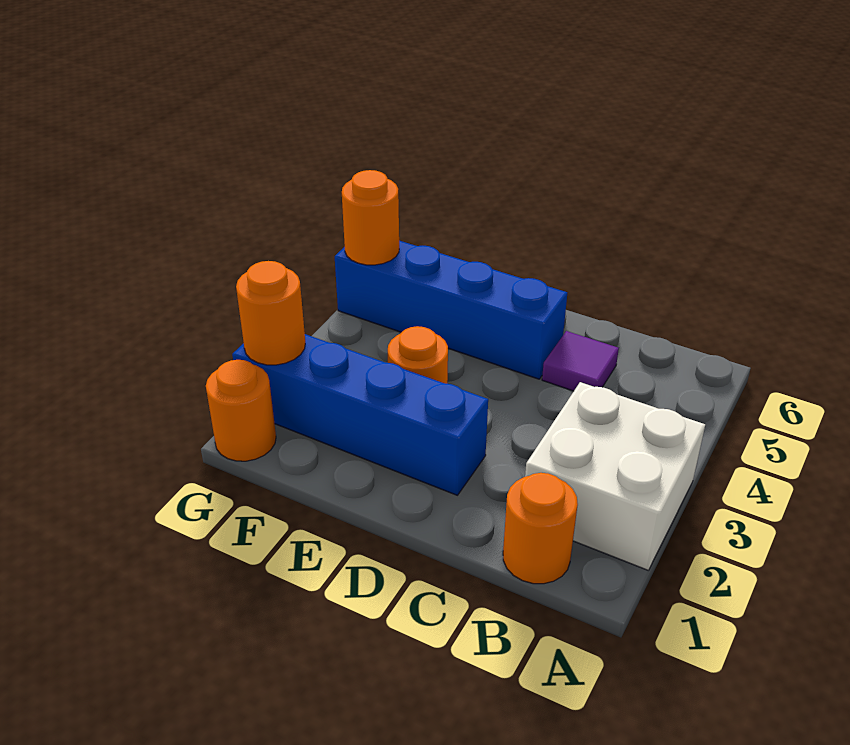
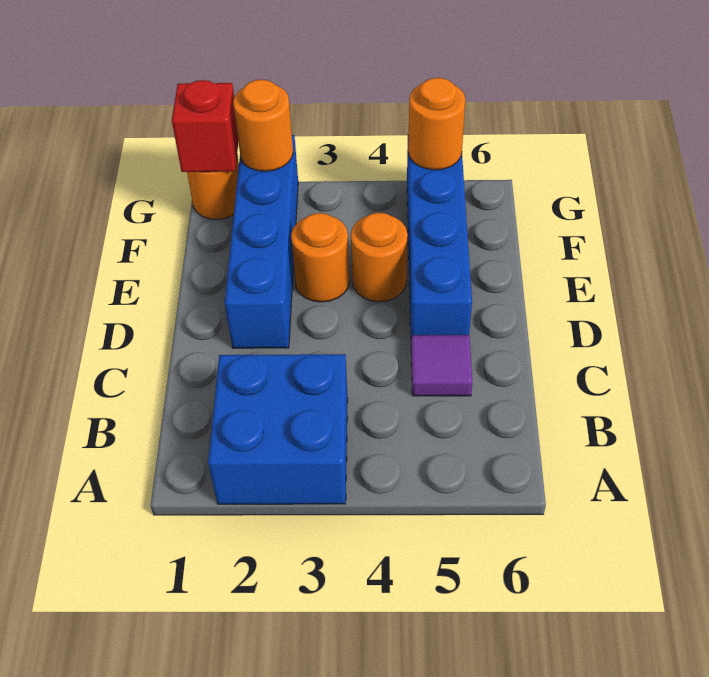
white 2x2 brick [525,382,705,570] -> blue 2x2 brick [208,354,348,504]
orange 1x1 round brick [503,473,578,584] -> orange 1x1 round brick moved to [351,213,408,302]
none -> red 1x1 brick [172,80,238,172]

